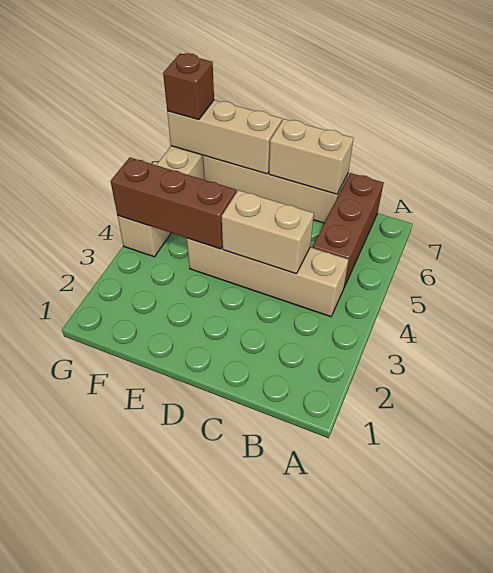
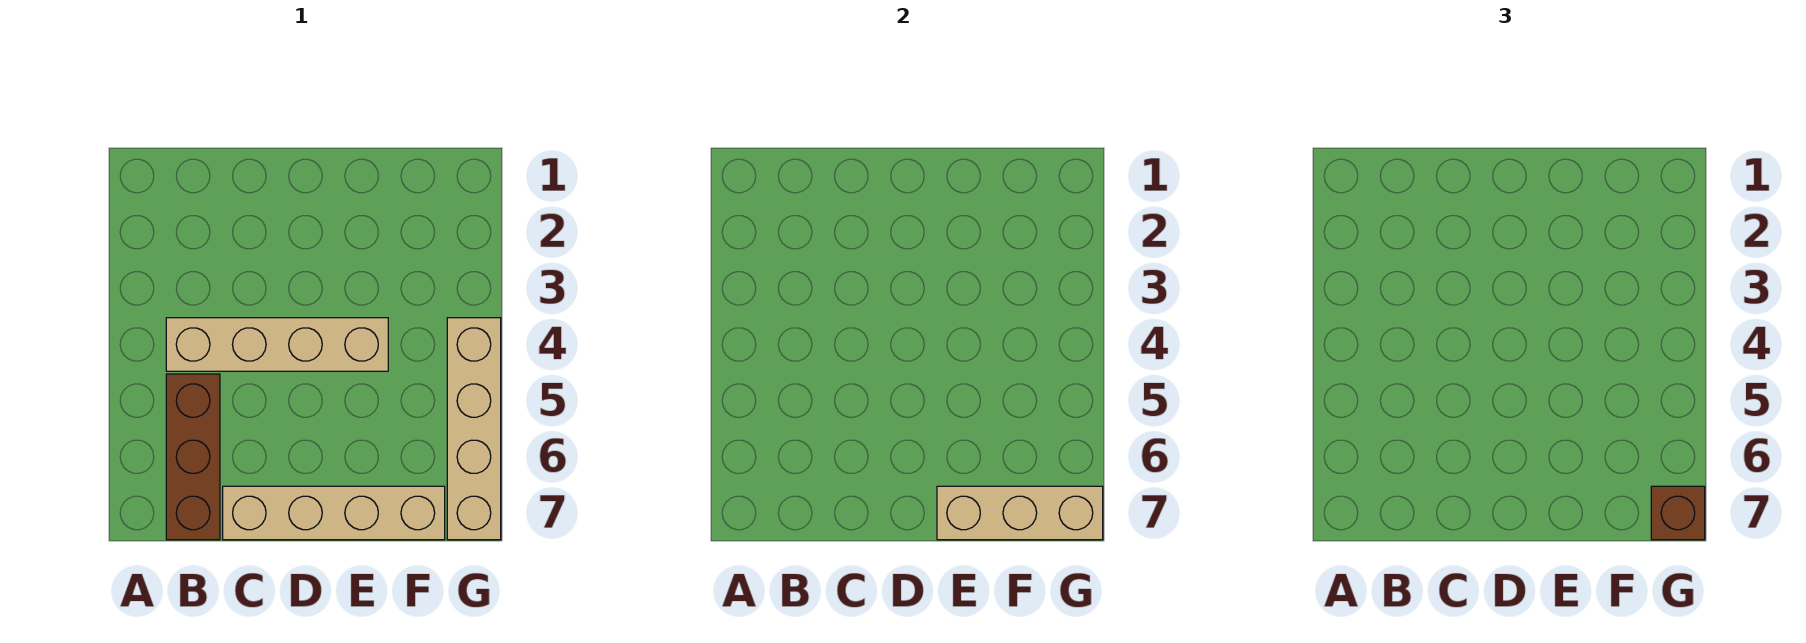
tan 1x2 brick [222,190,314,274] -> none
tan 1x2 brick [269,119,353,194] -> none
brown 1x3 brick [111,158,236,249] -> none

